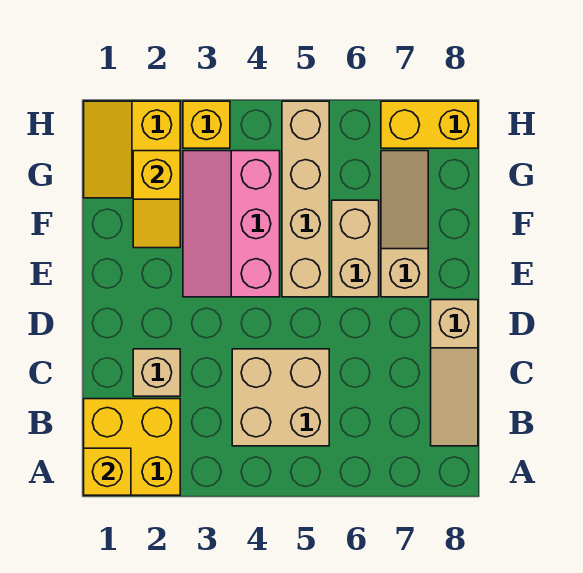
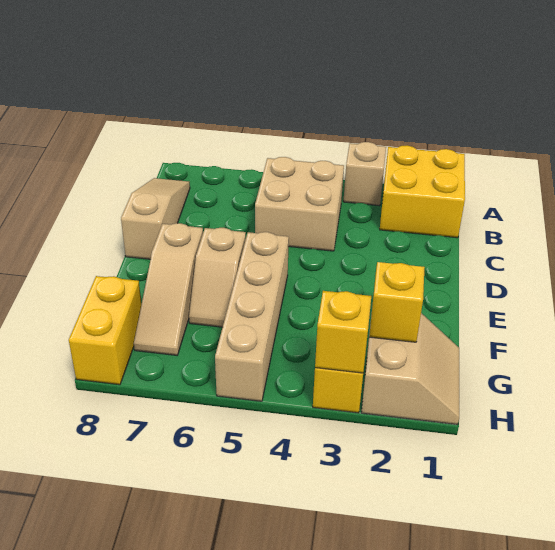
yellow 1x1 brick [84,448,131,495] -> yellow 1x1 brick moved to [315,291,371,373]
tan 1x1 brick [133,349,180,396] -> tan 1x1 brick moved to [343,142,386,206]
pink 2x3 slope [183,151,280,297] -> none
tan 1x2 brick [332,200,379,297] -> tan 1x2 slope [189,228,246,327]
yellow 2x2 slope [84,101,180,198] -> tan 2x2 slope [361,313,459,425]
yellow 1x2 brick [381,101,478,148] -> yellow 1x2 brick turned to [69,276,141,385]

